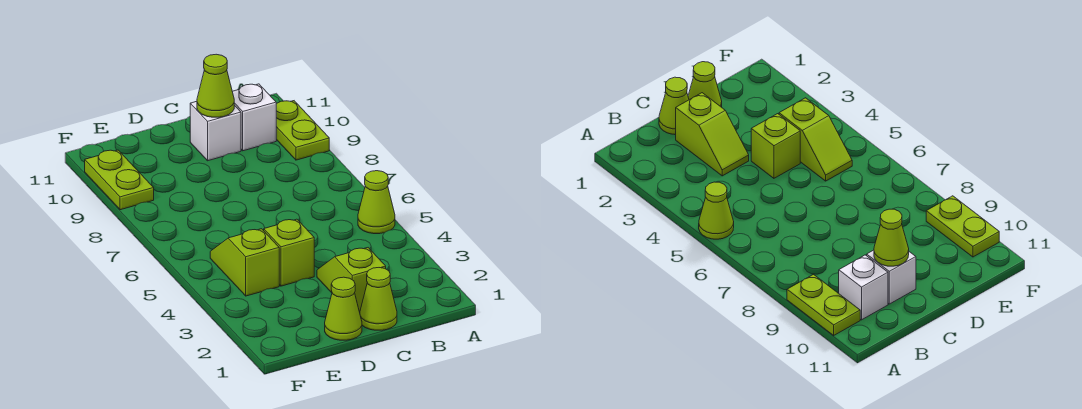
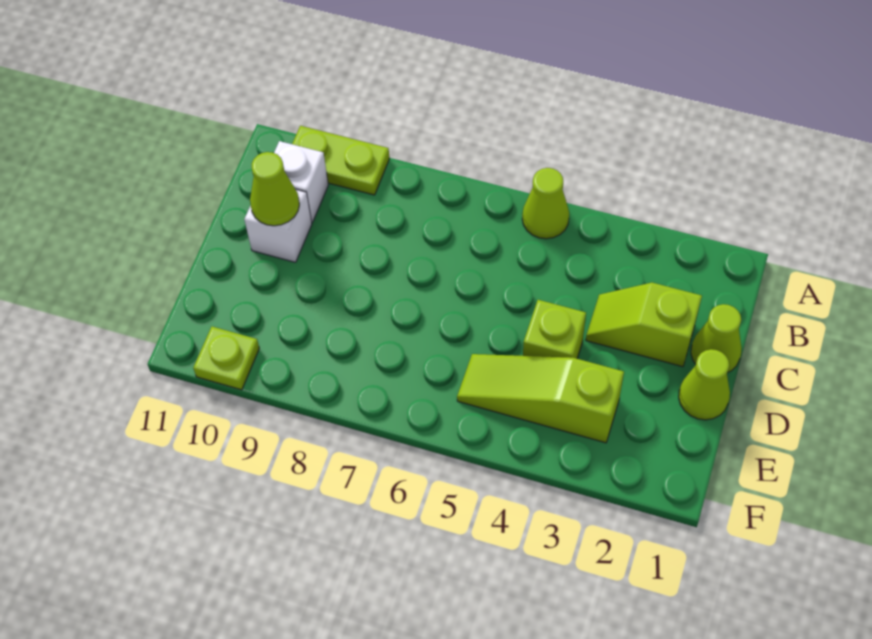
lime 1x2 slope [210,229,279,296] -> lime 1x3 slope [457,354,624,443]
lime 1x2 plate [85,150,154,210] -> lime 1x1 plate [193,327,259,390]

